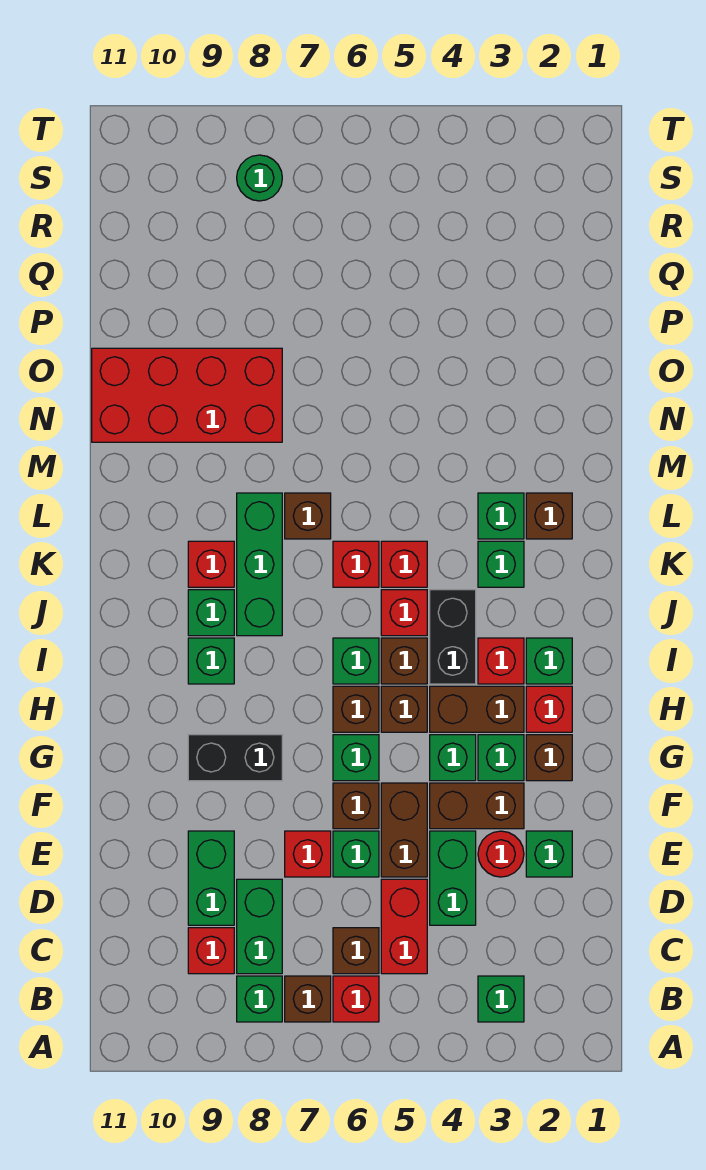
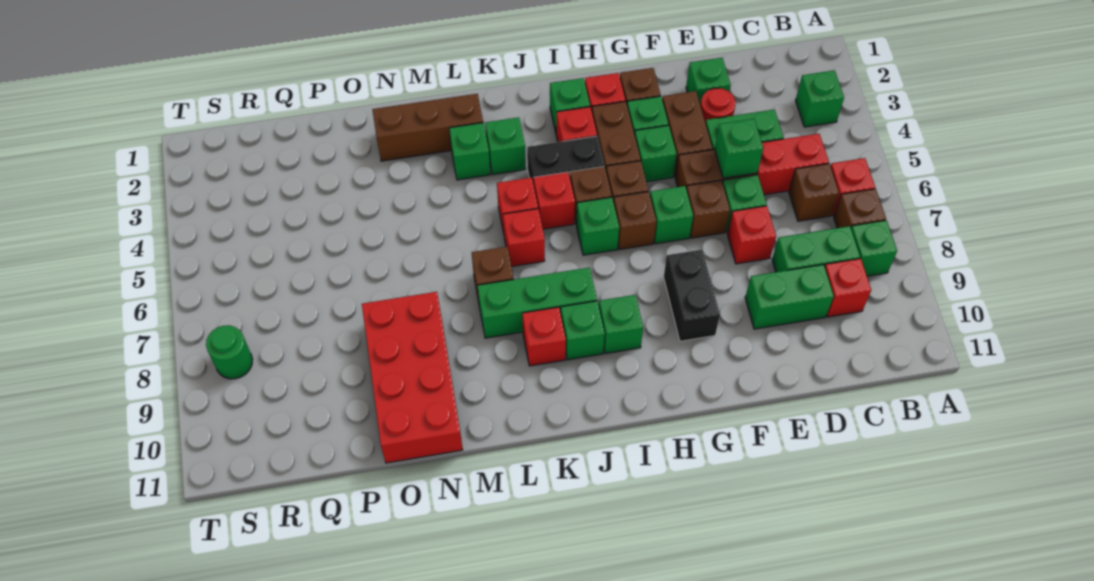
none -> green 1x1 brick [715,119,763,178]
brown 1x1 brick [526,493,572,539] -> brown 1x3 brick [372,94,483,161]

